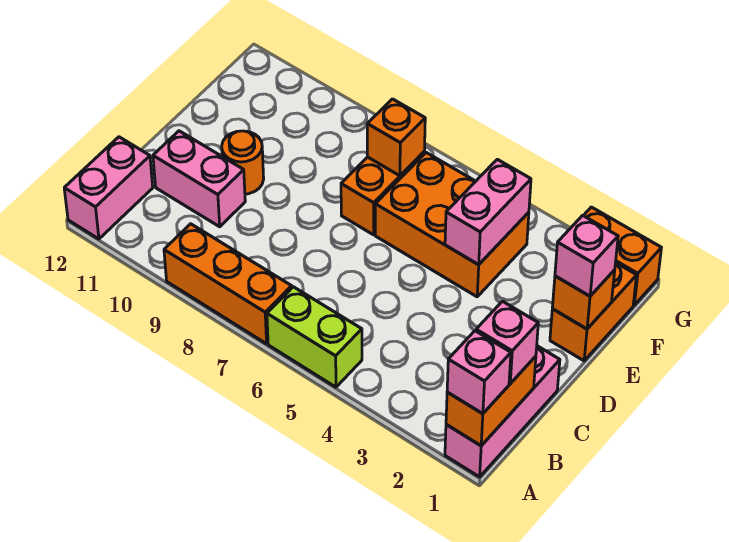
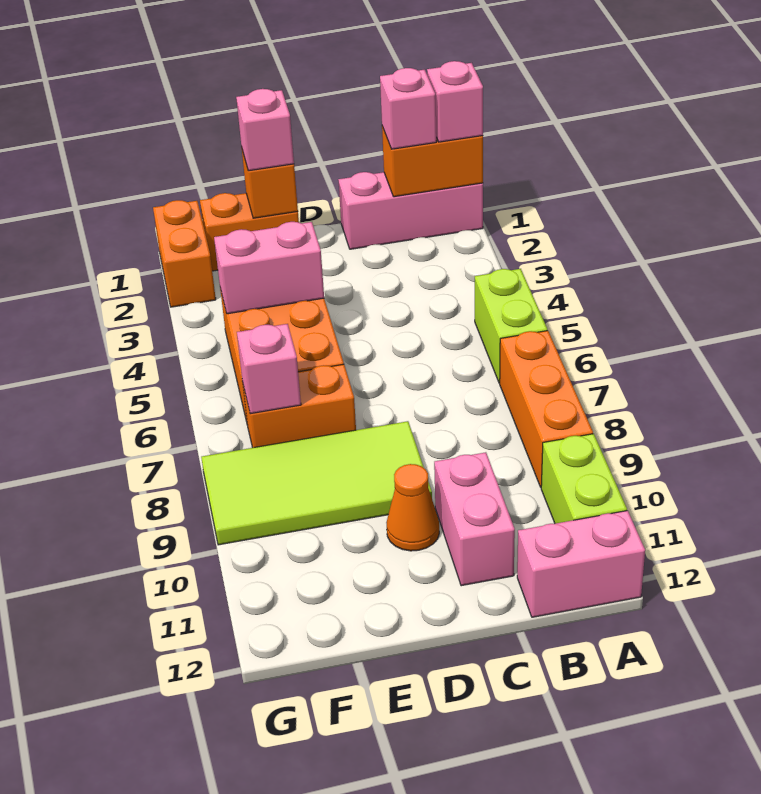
none -> lime 1x2 brick [541,434,627,524]
none -> lime 2x4 tile [201,421,432,545]
orange 1x1 round brick [222,131,264,194] -> orange 1x1 cone [386,464,439,551]
orange 1x1 brick [367,99,425,176] -> pink 1x1 brick [237,324,301,414]

